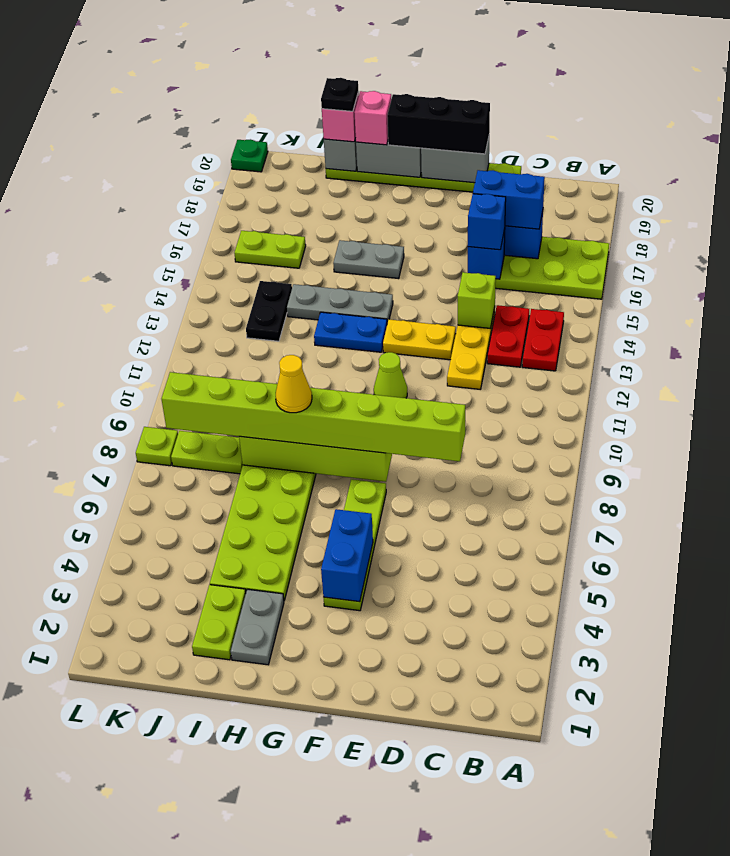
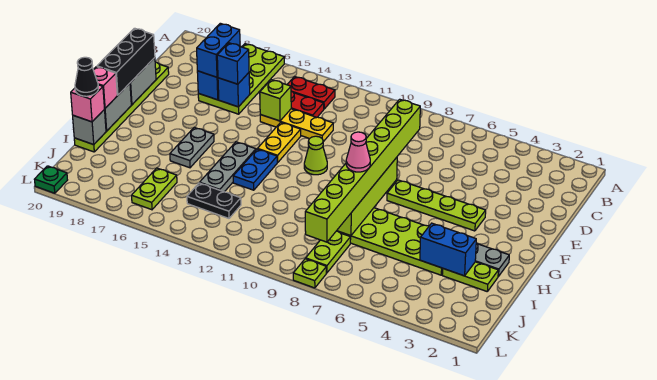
blue 1x2 brick [321,509,373,602] -> blue 1x2 brick moved to [420,223,476,276]
yellow 1x1 cone [276,355,312,413] -> pink 1x1 cone [346,132,370,172]
black 1x1 plate [321,78,358,111] -> black 1x1 cone [75,57,98,96]

